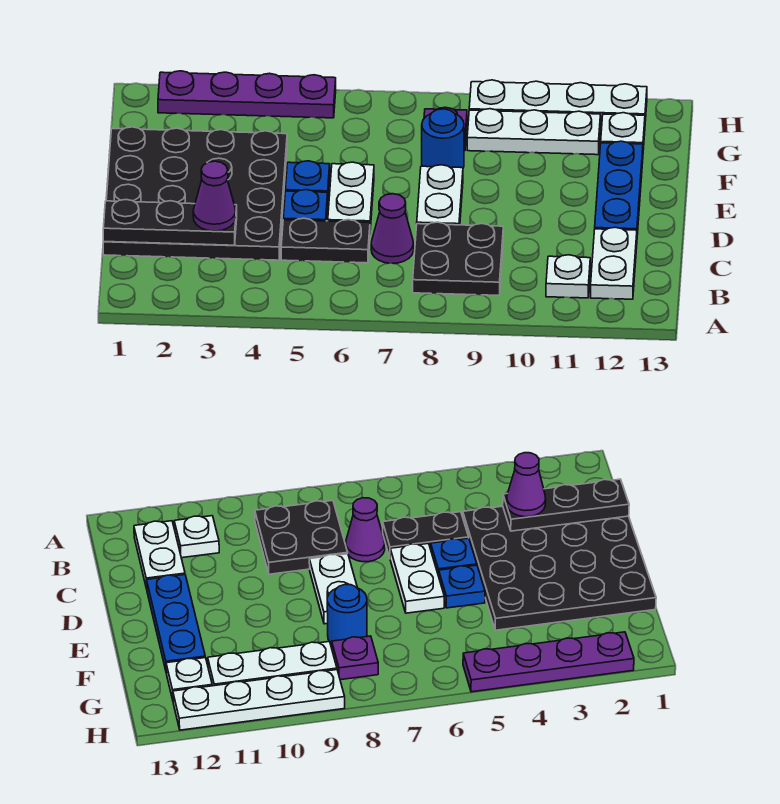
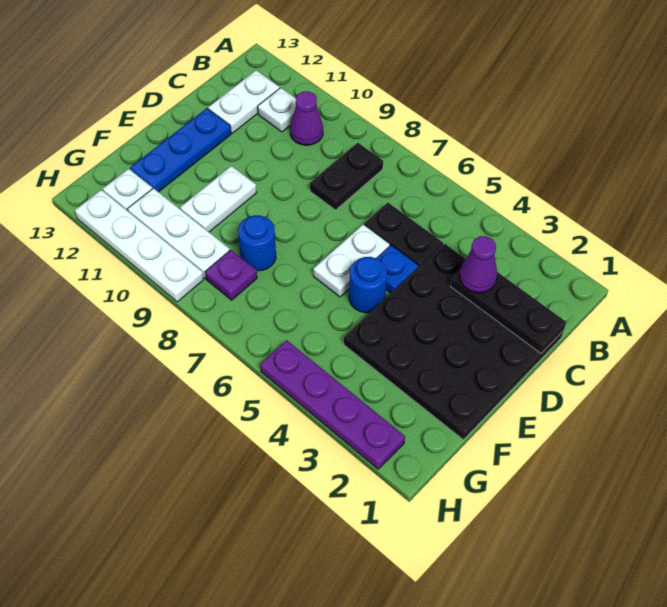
black 2x2 plate [413,222,503,295] -> black 1x2 plate [310,143,383,210]
purple 1x1 cone [371,194,414,263] -> purple 1x1 cone moved to [290,91,323,145]
white 1x2 plate [417,165,463,225] -> white 1x2 plate moved to [180,166,257,232]
blue 1x1 plate [285,161,330,193] -> blue 1x1 round brick [349,257,387,313]

